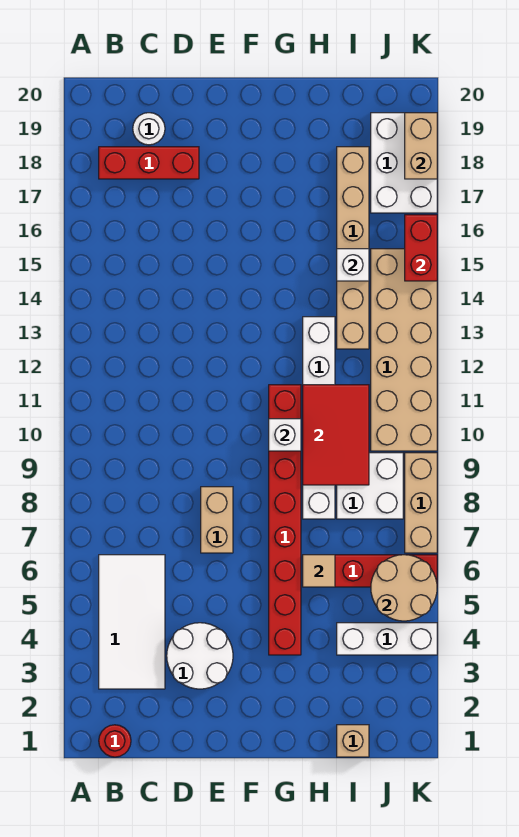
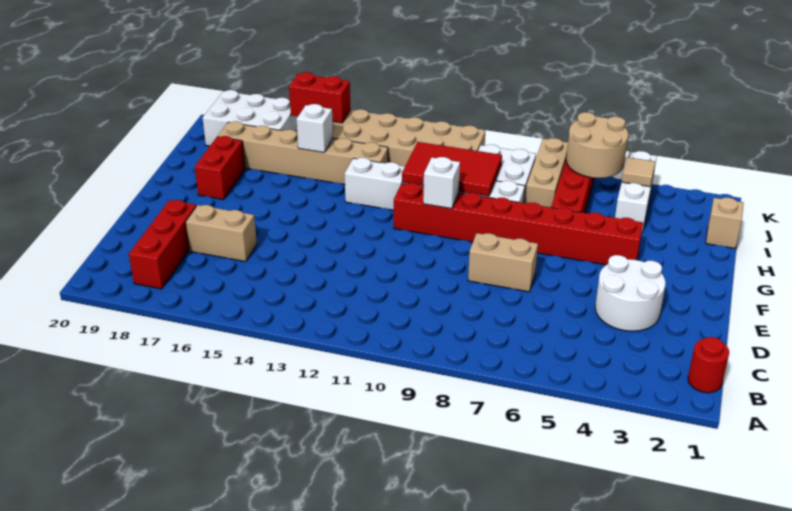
white 2x4 tile [99,555,165,689] -> none
white 1x1 round brick [133,113,165,145] -> none
none -> red 1x2 brick [195,136,245,200]
tan 1x1 tile [303,555,335,587] -> tan 1x1 tile moved to [622,157,655,187]
tan 1x3 brick [405,453,437,553] -> tan 1x3 brick turned to [525,138,568,207]
tan 1x2 brick [405,113,437,179] -> tan 1x2 brick moved to [186,205,257,262]

